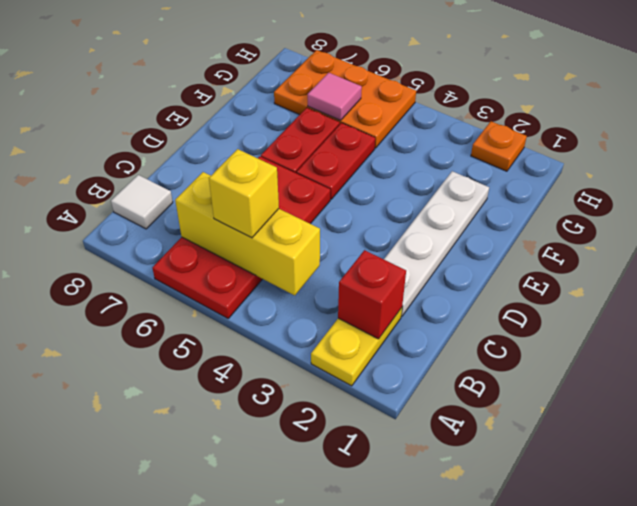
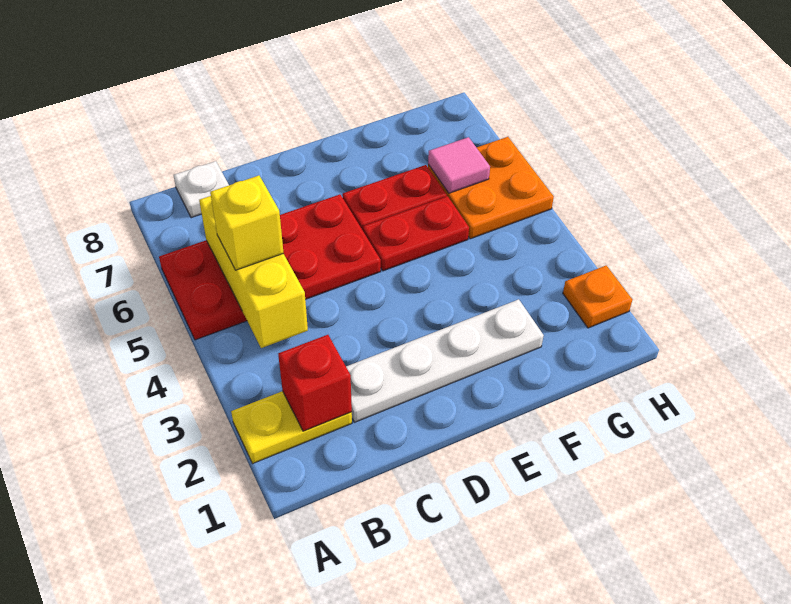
white 1x1 tile [111,175,173,229] -> white 1x1 plate [174,161,229,218]
orange 2x3 plate [274,50,416,148] -> orange 2x2 plate [428,137,554,239]

